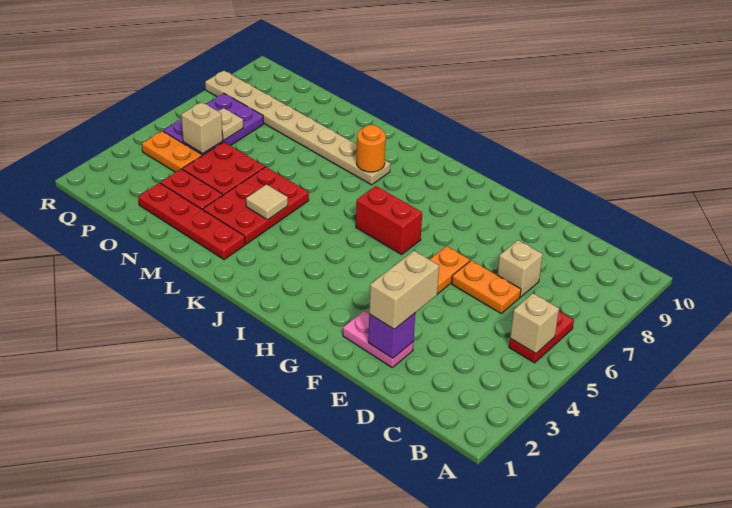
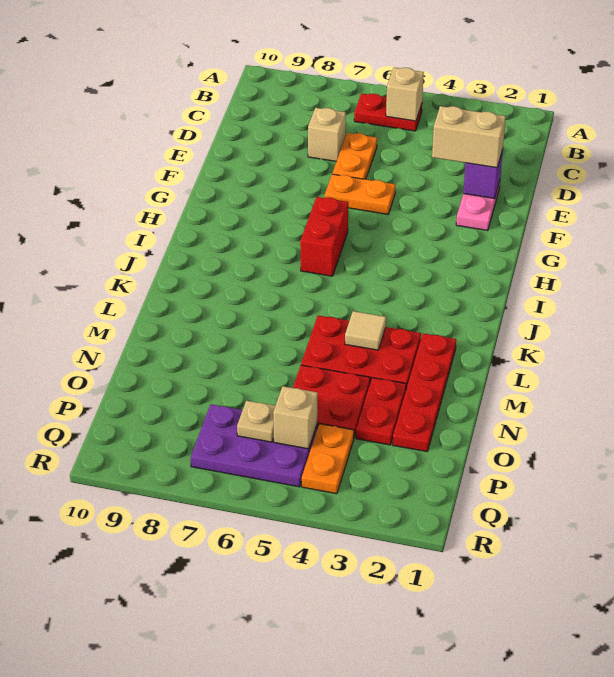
tan 1x8 plate [205,71,390,185] -> none
orange 1x1 round brick [357,125,386,172] -> none

